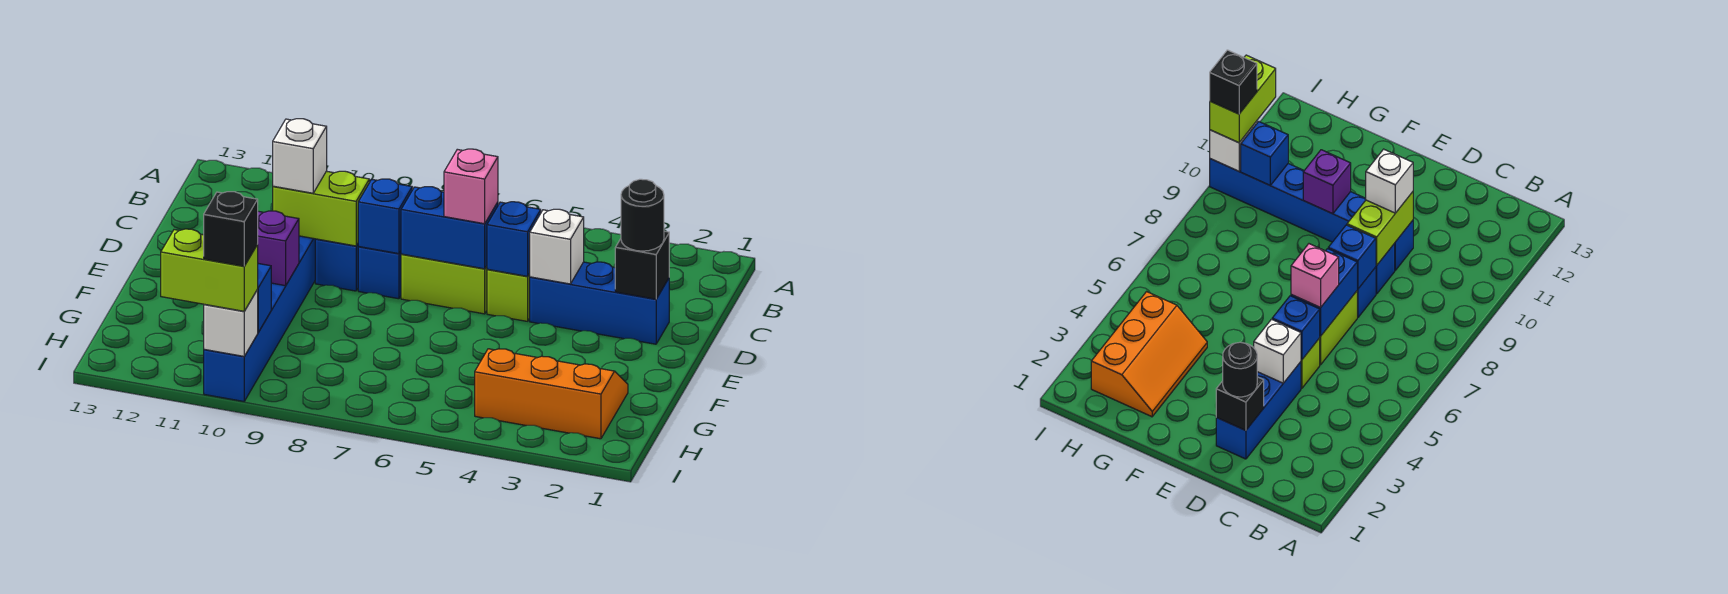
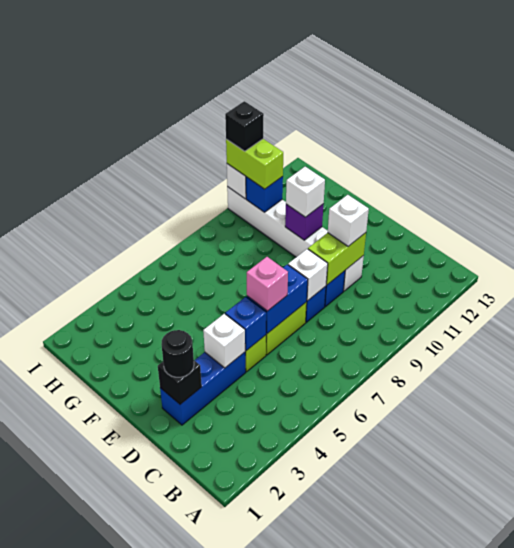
blue 1x1 brick [358,179,412,254] -> white 1x1 brick [288,249,328,301]
blue 1x6 brick [204,236,315,401] -> white 1x6 brick [227,187,364,291]
none -> white 1x1 brick [286,167,325,217]
orange 2x3 slope [475,349,628,439] -> none
lime 1x2 brick [161,229,258,311] -> lime 1x2 brick turned to [226,139,283,189]

